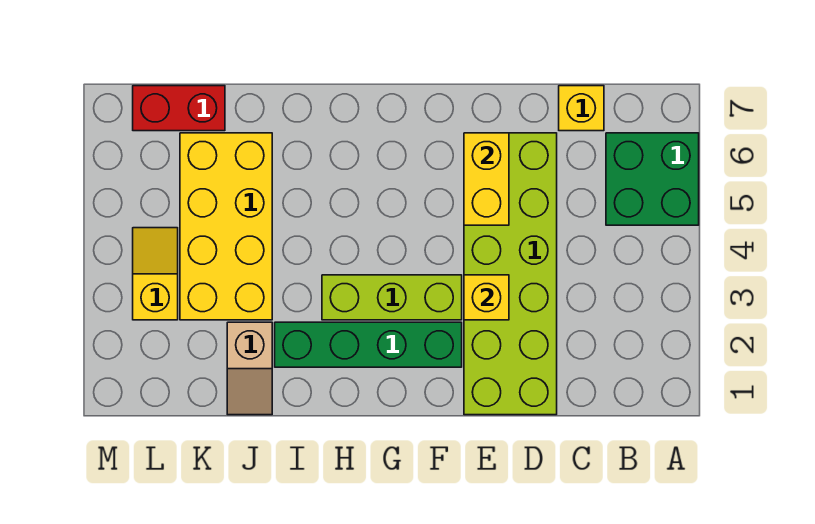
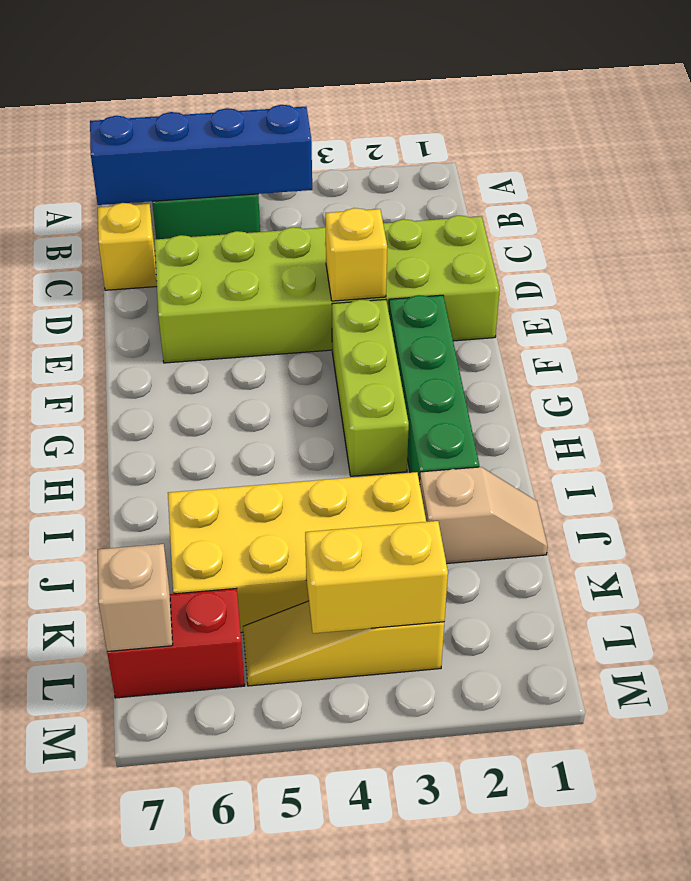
none -> blue 1x4 brick [90,105,312,205]
yellow 1x2 brick [464,133,509,225] -> yellow 1x2 brick moved to [305,521,448,633]
red 1x2 brick [133,86,225,131] -> red 1x2 brick turned to [107,588,245,698]
yellow 1x2 slope [133,228,178,320] -> yellow 1x3 slope [243,601,444,686]
none -> tan 1x1 brick [98,544,173,651]

